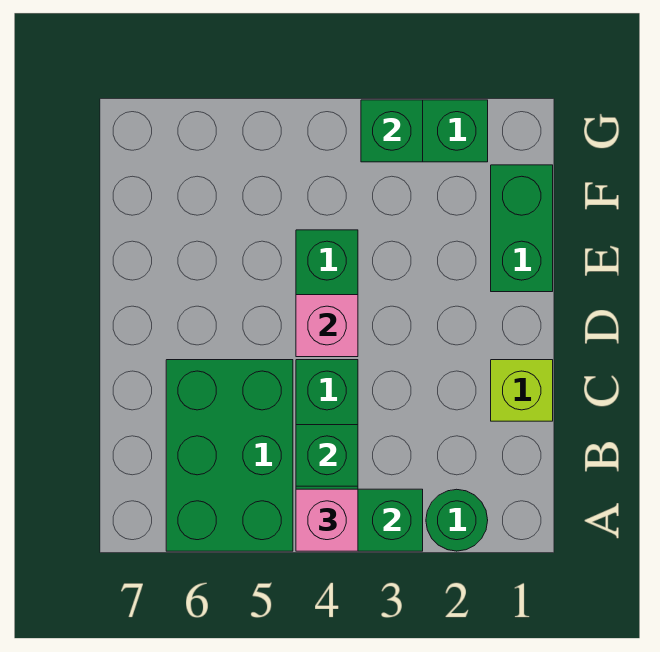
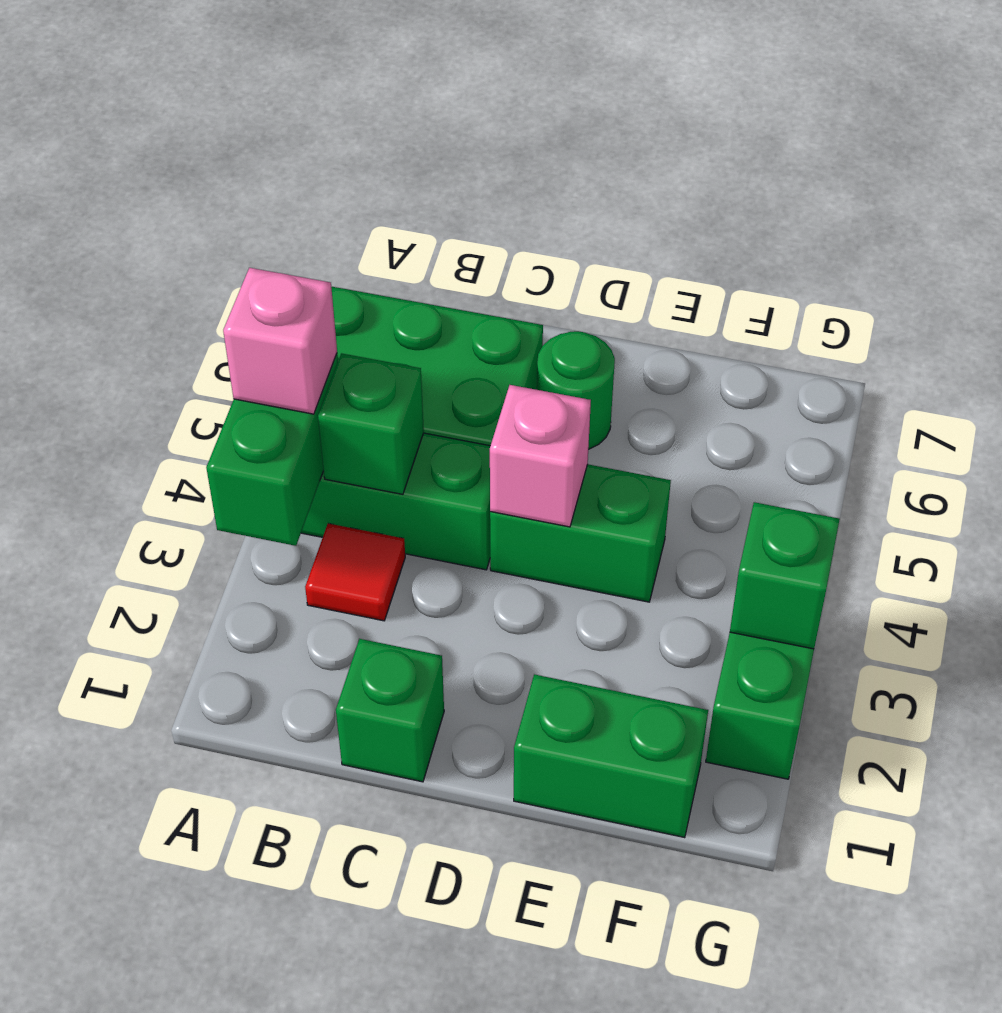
green 1x1 round brick [426,489,488,551] -> green 1x1 round brick moved to [537,331,615,449]
none -> red 1x1 tile [305,523,405,621]
lime 1x1 brick [491,360,553,421] -> green 1x1 brick [336,639,444,782]

